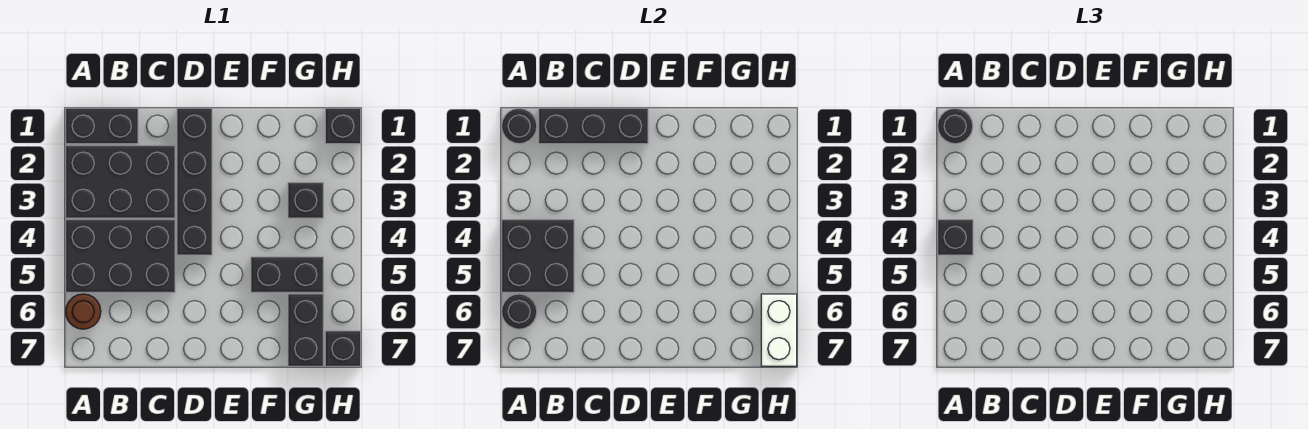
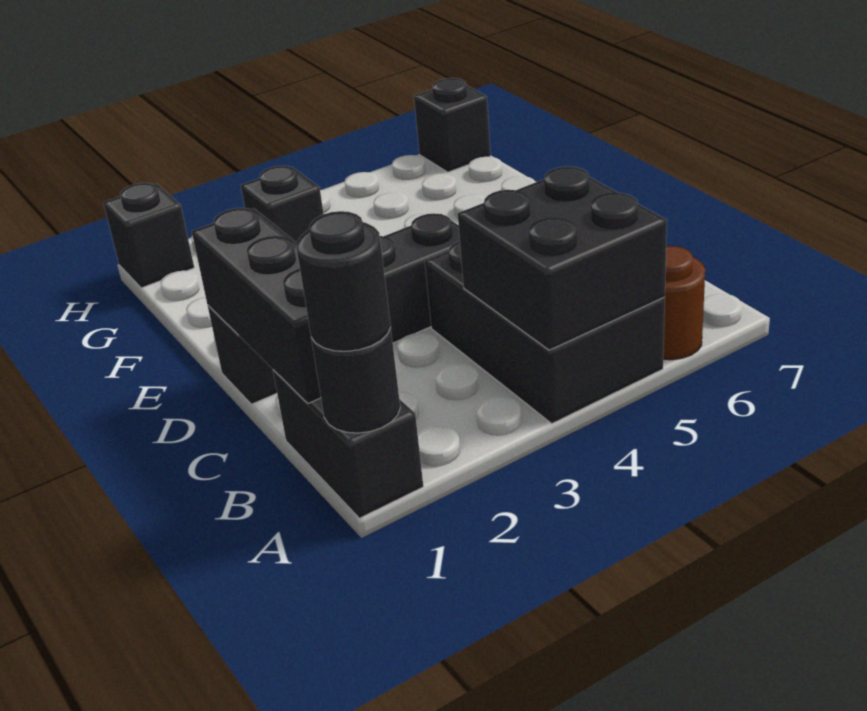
black 2x3 brick [66,146,175,218] -> none
black 1x1 brick [938,220,973,255] -> none
black 1x1 round brick [502,294,537,329] -> none
black 1x2 brick [251,257,323,292] -> none
black 1x2 brick [288,294,323,366] -> none
white 1x2 brick [761,294,797,366] -> none

